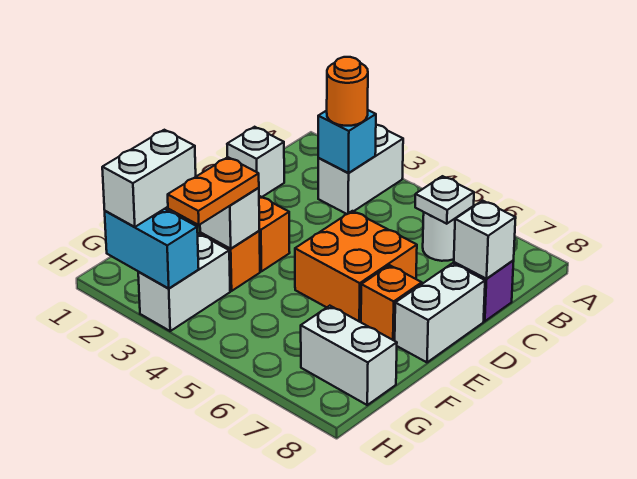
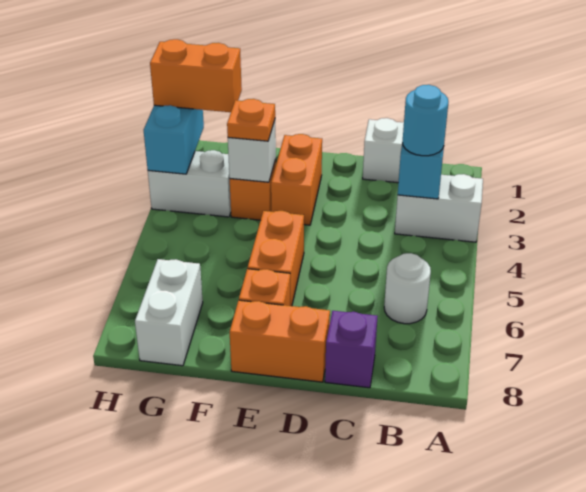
orange 1x1 round brick [327,57,368,126] -> cyan 1x1 round brick [403,85,448,156]
white 1x1 plate [415,176,474,224] -> none
white 1x1 brick [454,201,516,279] -> none
orange 2x2 brick [295,211,417,322] -> orange 1x2 brick [248,211,304,306]
white 1x2 brick [395,263,485,362] -> orange 1x2 brick [230,300,330,382]
orange 1x2 plate [168,157,259,225] -> orange 1x1 plate [227,99,275,141]
white 1x2 brick [102,130,196,227] -> orange 1x2 brick [150,39,242,112]

